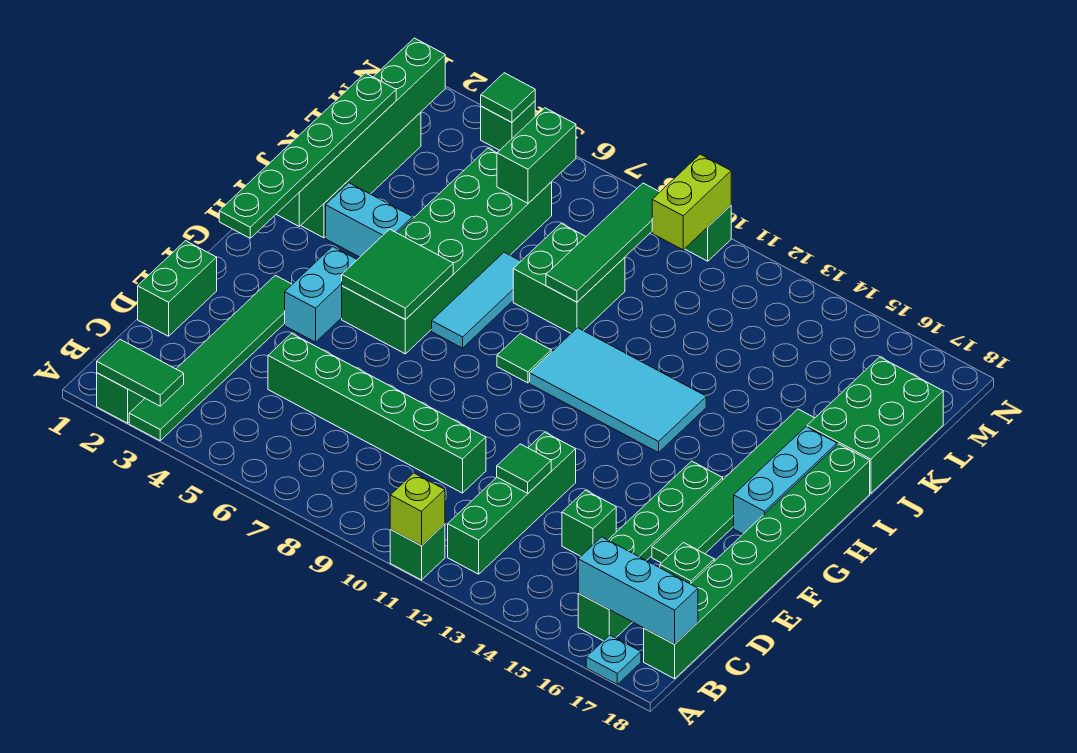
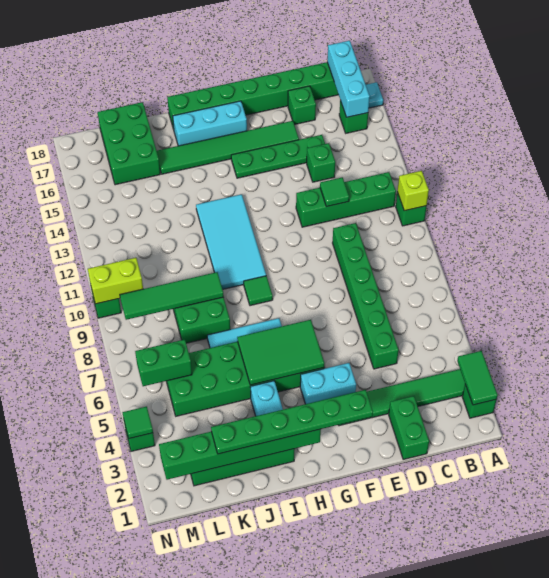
green 1x2 brick [138,241,217,336] -> green 1x2 brick turned to [389,396,429,459]
green 2x2 tile [342,229,453,320] -> green 2x3 tile [237,320,324,385]
green 2x3 brick [807,357,943,493] -> green 2x3 brick turned to [98,102,160,185]

